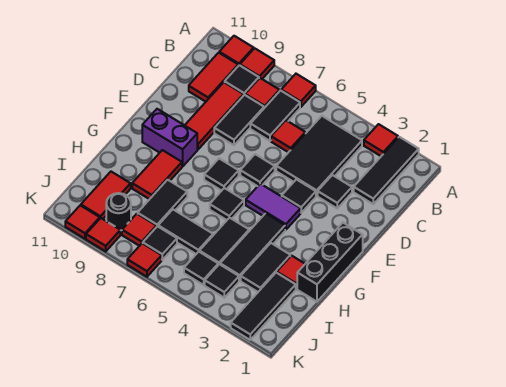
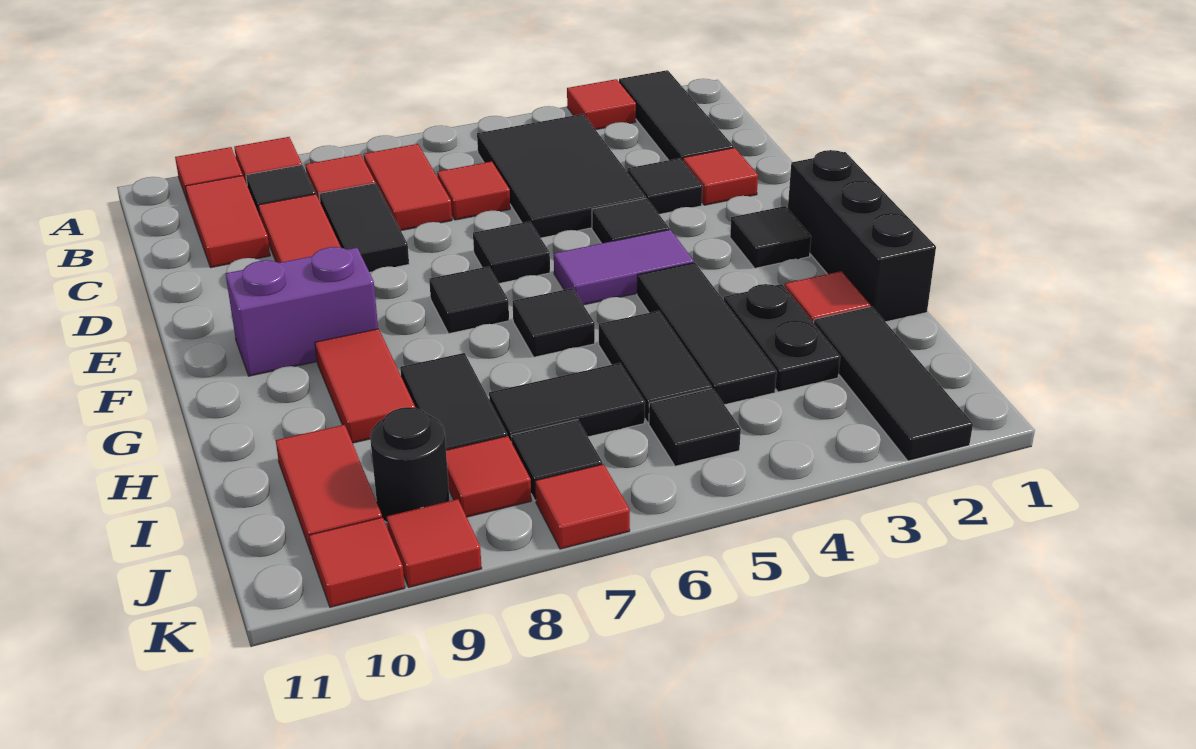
red 1x1 tile [281,74,316,107] -> red 1x1 tile moved to [683,148,758,205]
black 1x2 tile [250,91,300,141] -> red 1x2 tile [364,144,452,231]
black 1x2 tile [241,243,290,292] -> black 1x2 plate [724,284,840,392]
black 1x1 tile [205,264,239,298] -> black 1x1 tile moved to [730,206,811,268]

